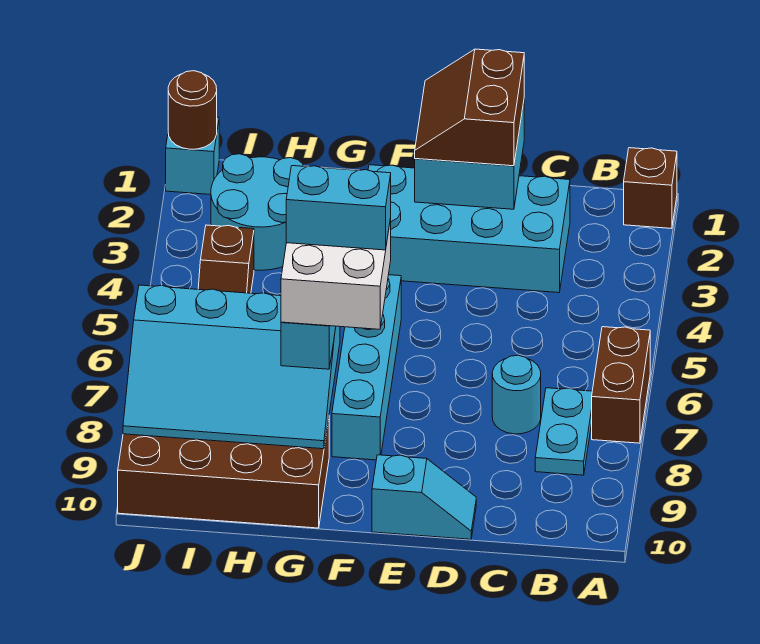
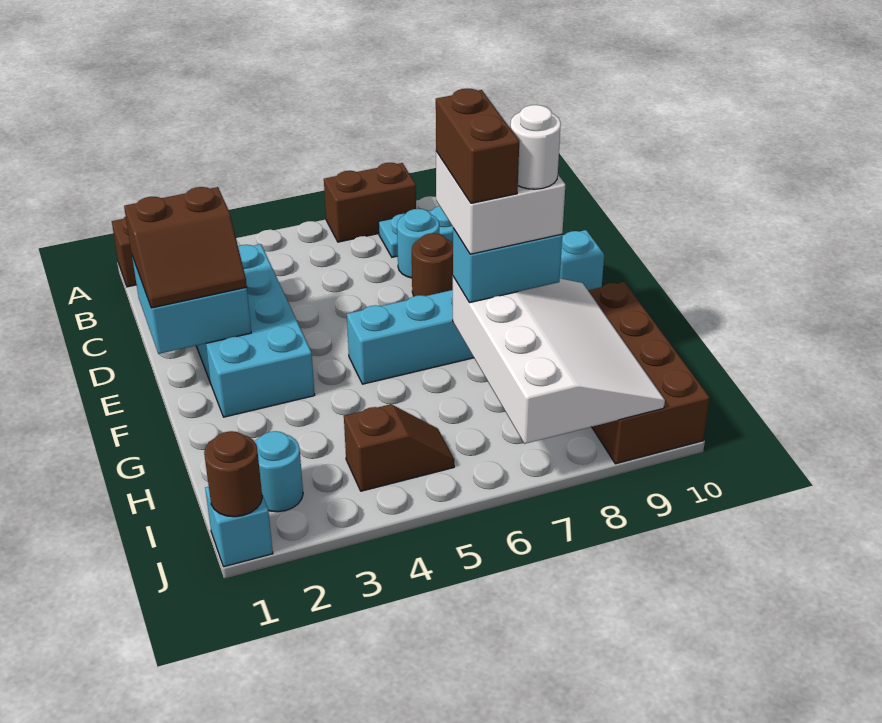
none -> brown 1x1 round brick [412,233,453,296]
cyan 1x2 brick [286,166,391,250] -> brown 1x2 brick [436,89,519,203]
cyan 3x4 slope [123,285,340,449] -> white 3x4 slope [453,277,665,444]
none -> white 1x1 round brick [510,105,561,189]
cyan 2x2 round brick [211,154,303,270] -> cyan 1x1 round brick [254,431,303,512]

